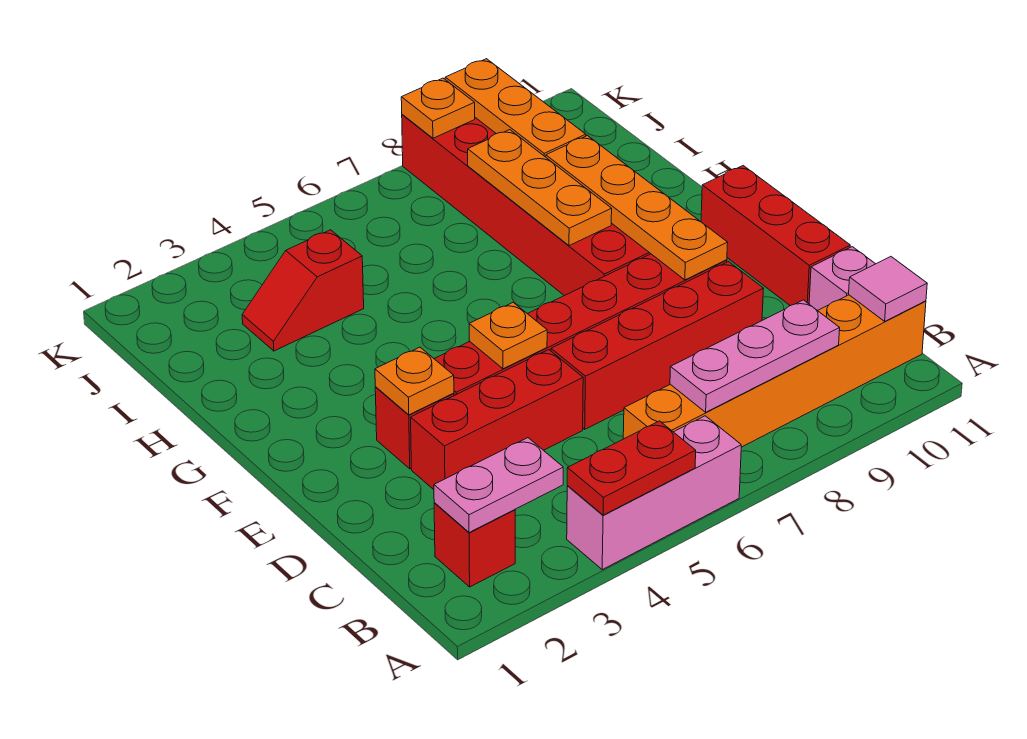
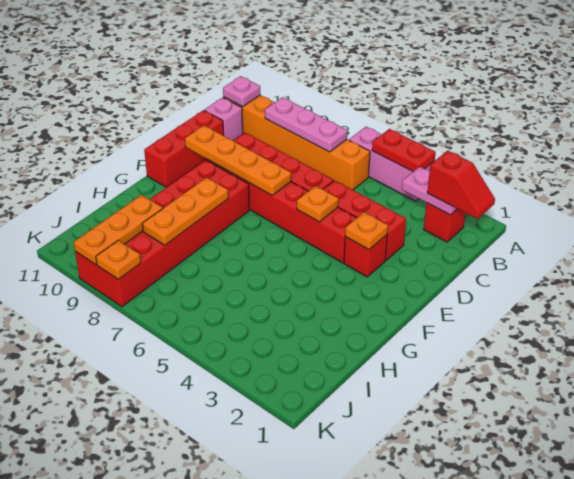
pink 1x1 tile [849,257,927,321] -> pink 1x1 plate [223,76,260,107]
orange 1x4 plate [546,136,728,280] -> orange 1x4 plate turned to [185,125,291,196]
red 1x2 slope [242,230,364,351] -> red 1x2 slope moved to [427,151,495,219]

